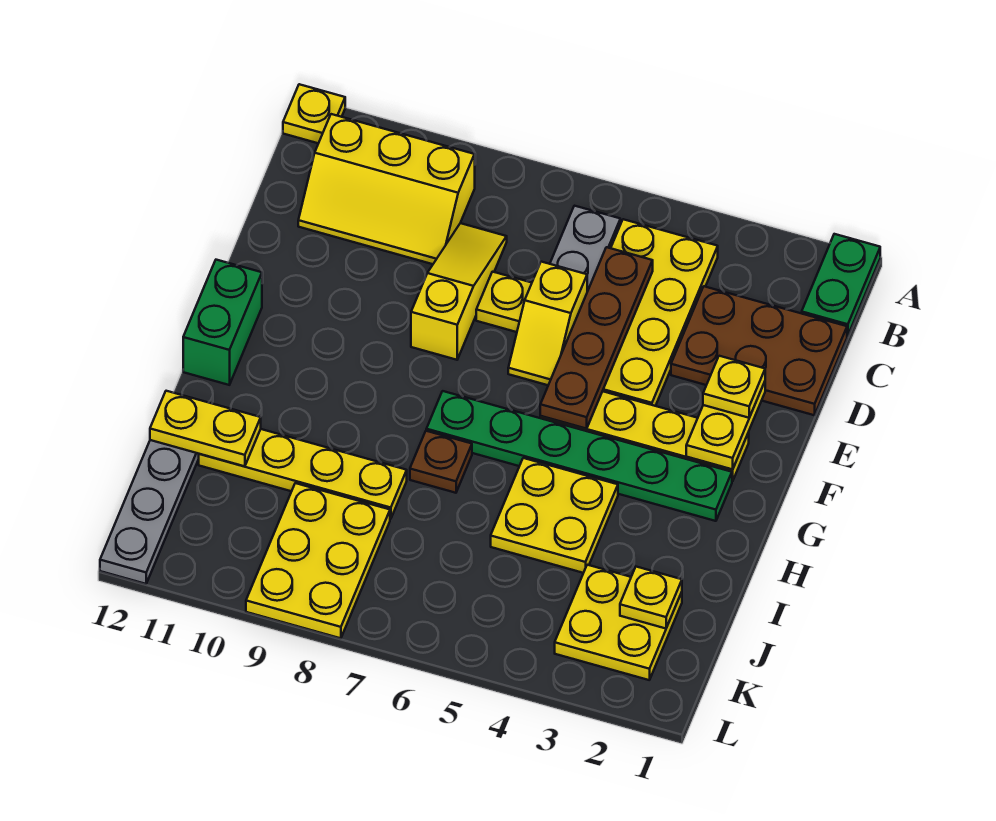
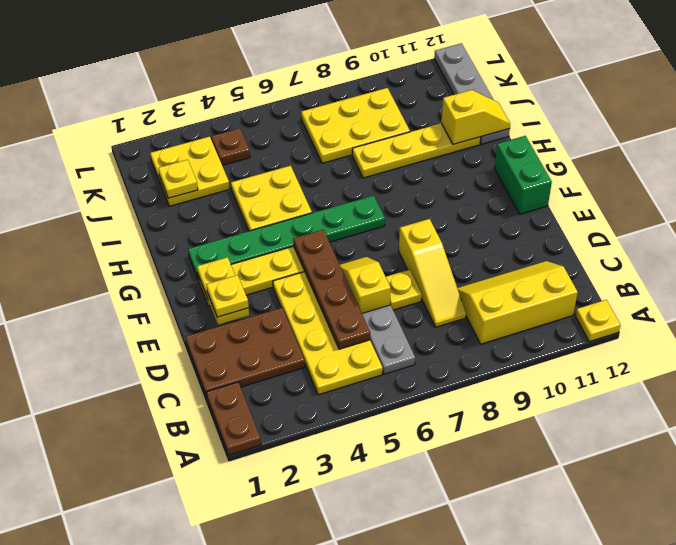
green 1x2 plate [802,234,880,336] -> brown 1x2 plate [206,382,261,455]
brown 1x1 plate [410,431,472,493] -> brown 1x1 plate moved to [211,128,250,165]
yellow 1x2 plate [150,391,261,466] -> yellow 1x2 slope [441,90,510,144]
yellow 2x3 plate [246,483,390,638] -> yellow 2x3 plate turned to [301,88,410,163]

